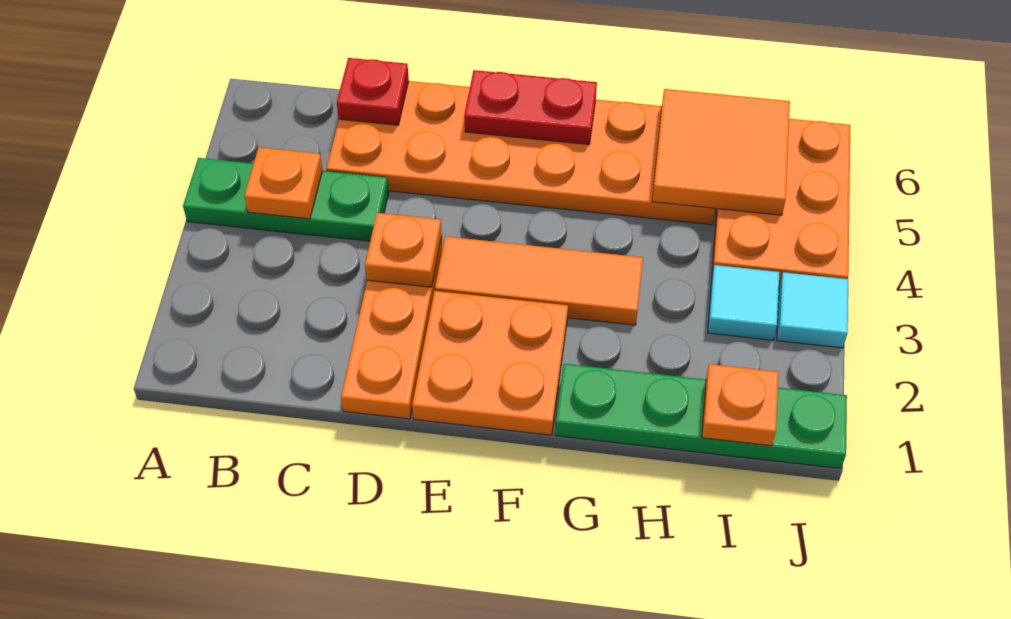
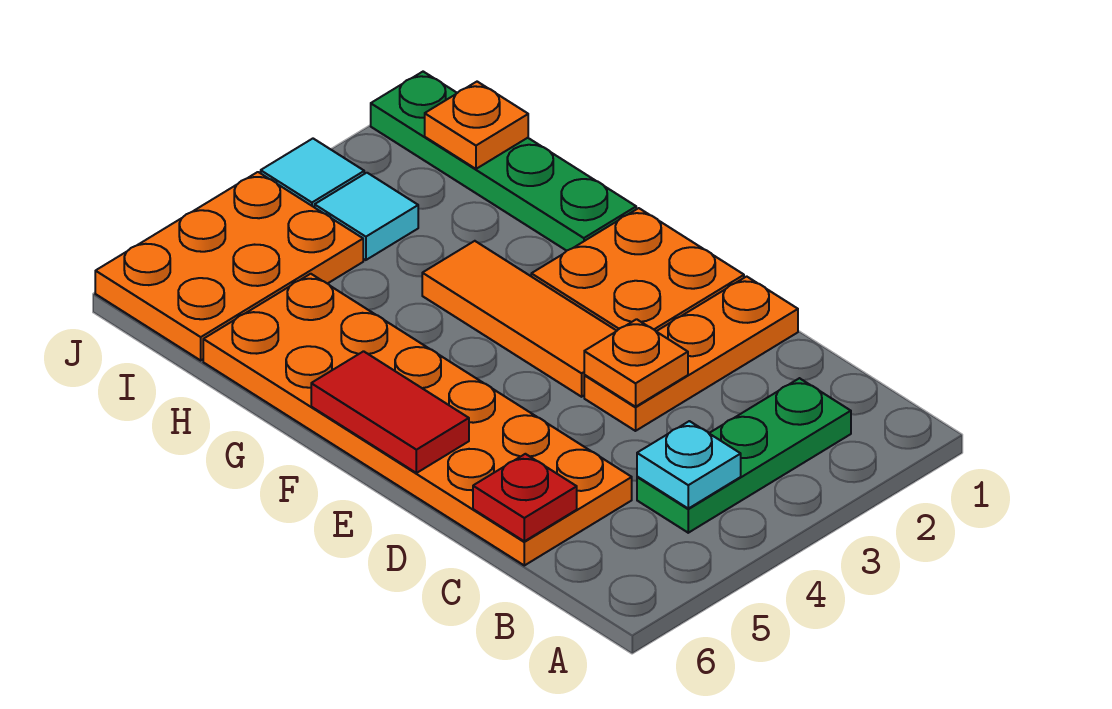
green 1x3 plate [183,158,389,241] -> green 1x3 plate turned to [637,378,851,533]
orange 1x1 plate [244,147,323,219] -> cyan 1x1 plate [637,421,741,508]
red 1x2 plate [464,70,597,145] -> red 1x2 tile [311,351,469,473]
orange 2x2 tile [652,89,790,215] -> none

